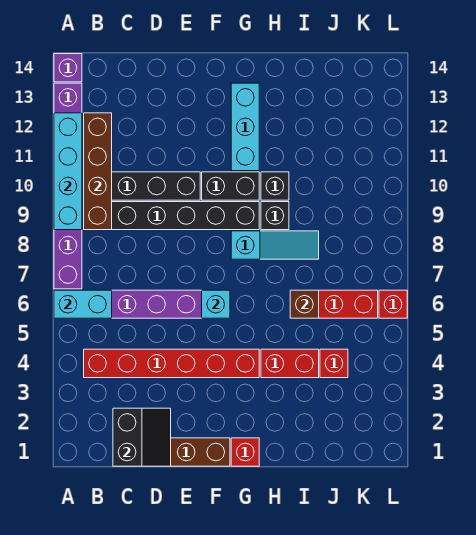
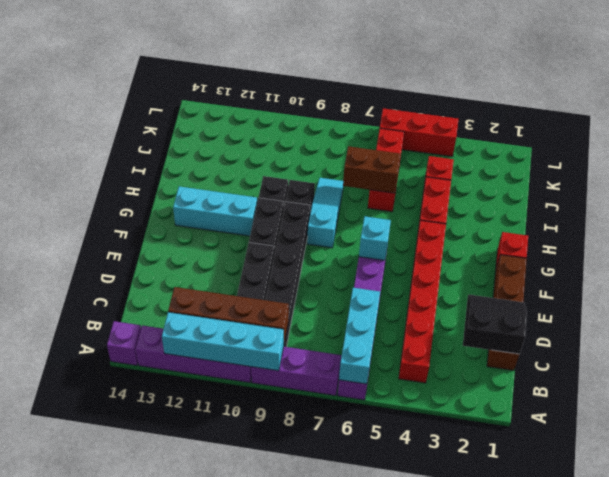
cyan 1x2 brick [54,290,112,318] -> cyan 1x3 brick [339,288,380,384]
brown 1x1 brick [290,290,319,318] -> brown 1x2 brick [343,146,401,193]
red 1x1 brick [379,290,407,318] -> red 1x3 brick [380,108,458,157]

